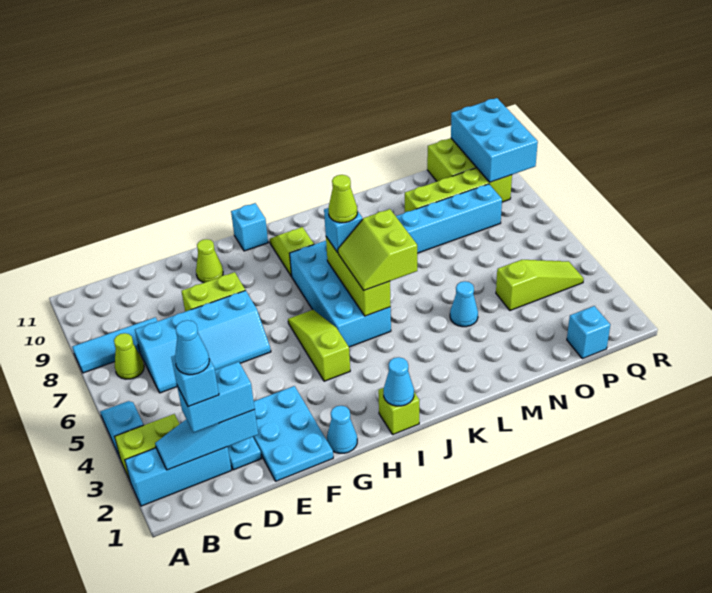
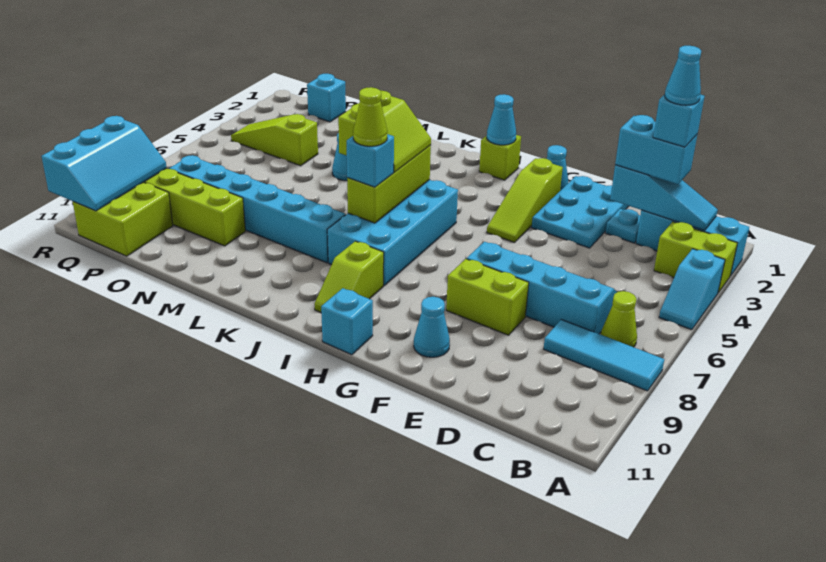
lime 1x1 cone [196,239,223,283] -> cyan 1x1 cone [414,297,450,357]
lime 1x3 slope [288,310,350,381] -> lime 1x3 slope moved to [487,158,563,242]
cyan 2x3 brick [451,98,538,182] -> cyan 2x3 slope [42,116,167,211]

